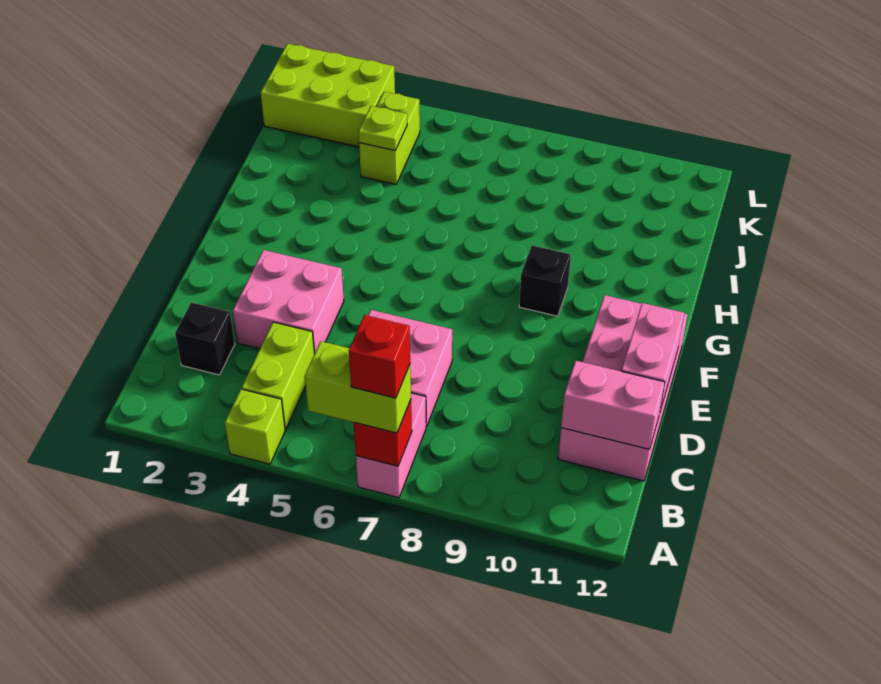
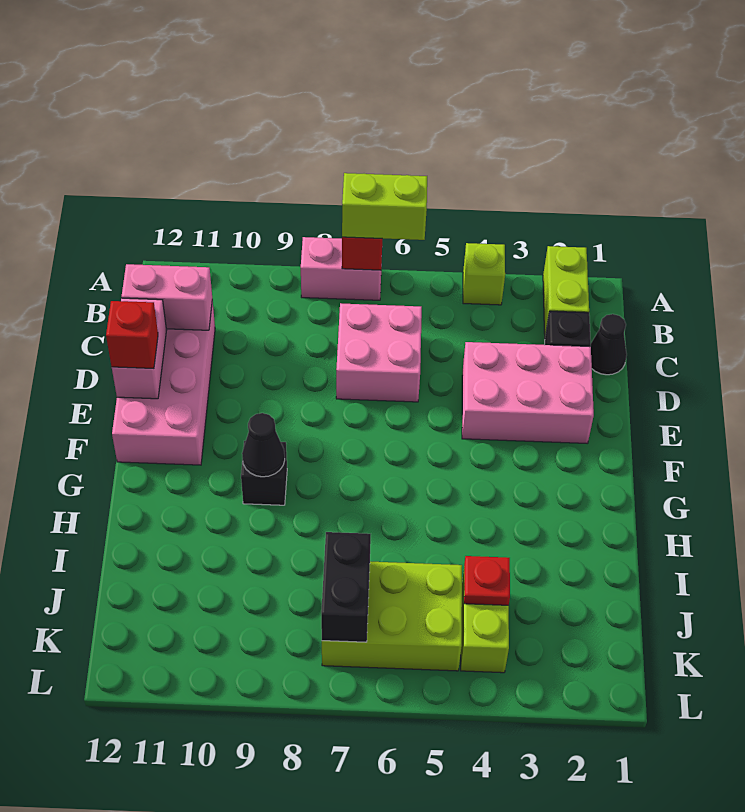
pink 1x2 brick [356,393,426,498] -> pink 1x2 brick turned to [301,237,382,300]
red 1x1 brick [349,315,410,398] -> red 1x1 brick moved to [106,301,158,369]
lime 1x2 brick [242,322,314,429] -> lime 1x2 brick moved to [543,246,589,335]
none -> black 1x1 cone [590,314,627,375]
pink 2x2 brick [233,250,344,354] -> pink 2x3 brick [462,342,594,444]
none -> black 1x1 cone [242,413,285,477]
lime 1x1 plate [358,106,407,150] -> red 1x1 plate [464,556,510,605]
none -> black 1x2 brick [321,532,371,642]
lime 2x3 brick [261,44,395,147] -> lime 2x3 brick moved to [322,562,462,671]

